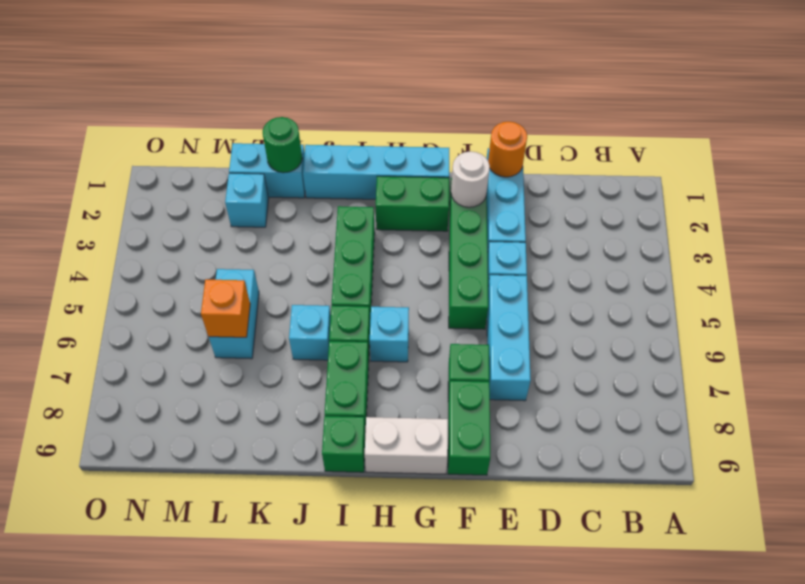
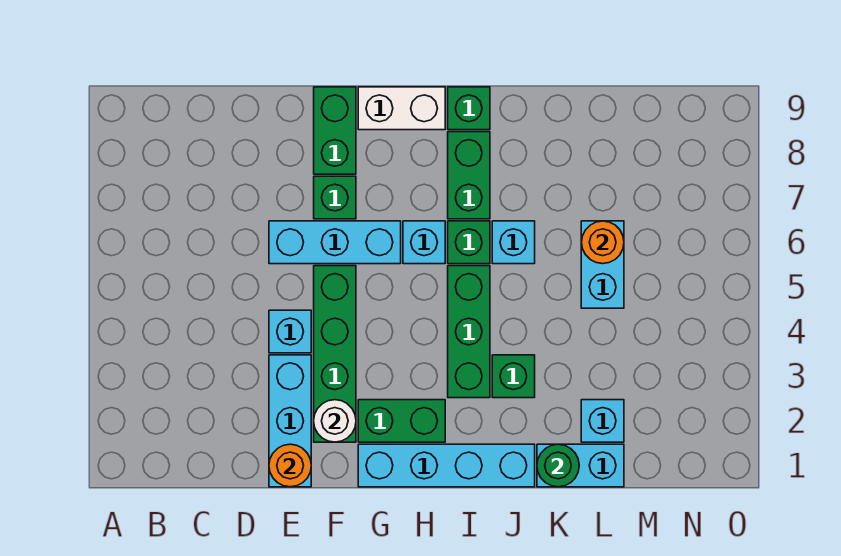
cyan 1x3 brick [487,275,531,401] -> cyan 1x3 brick turned to [269,221,401,264]
none -> green 1x1 brick [492,355,535,398]
orange 1x1 brick [201,279,250,337] -> orange 1x1 round brick [582,221,624,264]

